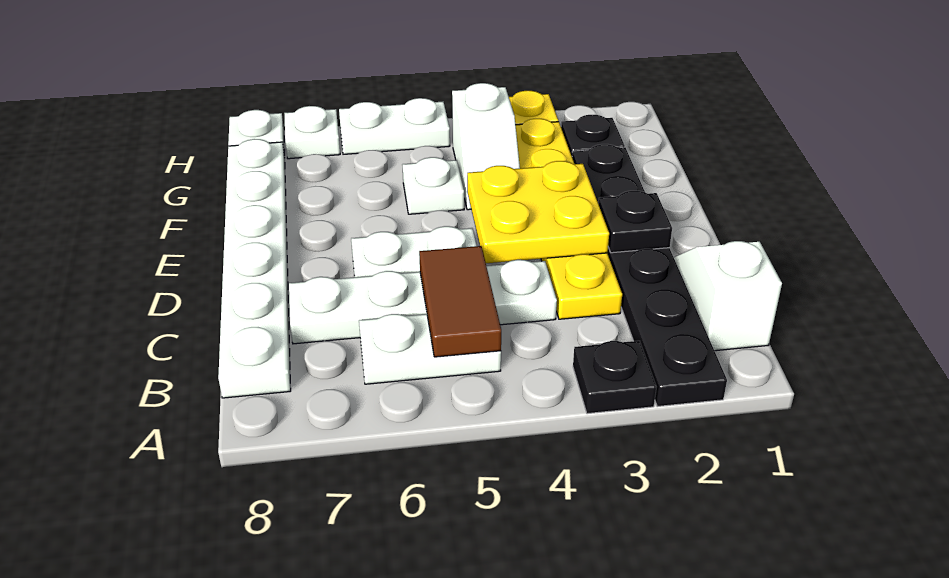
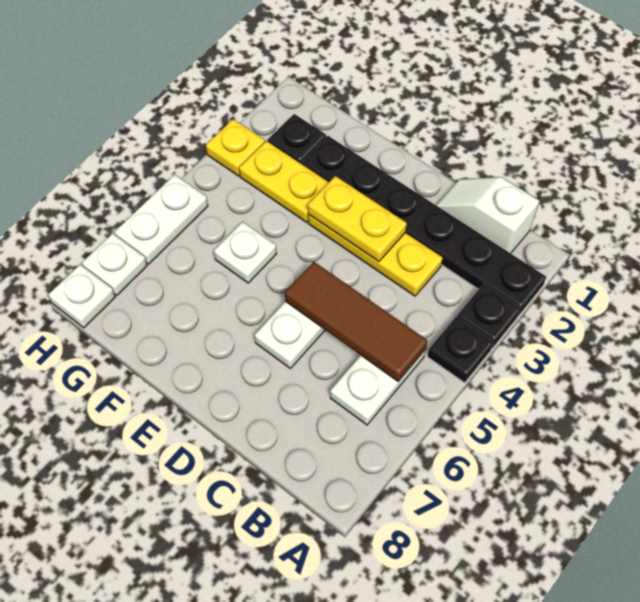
brown 1x2 tile [419,246,501,357] -> brown 1x3 tile [285,262,427,381]
white 1x6 plate [218,139,291,398] -> none
white 1x4 plate [289,260,557,344] -> none
black 1x1 plate [598,191,672,253] -> black 1x1 plate moved to [427,317,493,383]
yellow 2x2 plate [467,161,609,263] -> yellow 1x2 plate [308,176,407,262]
white 1x2 slope [452,83,520,210] -> none

